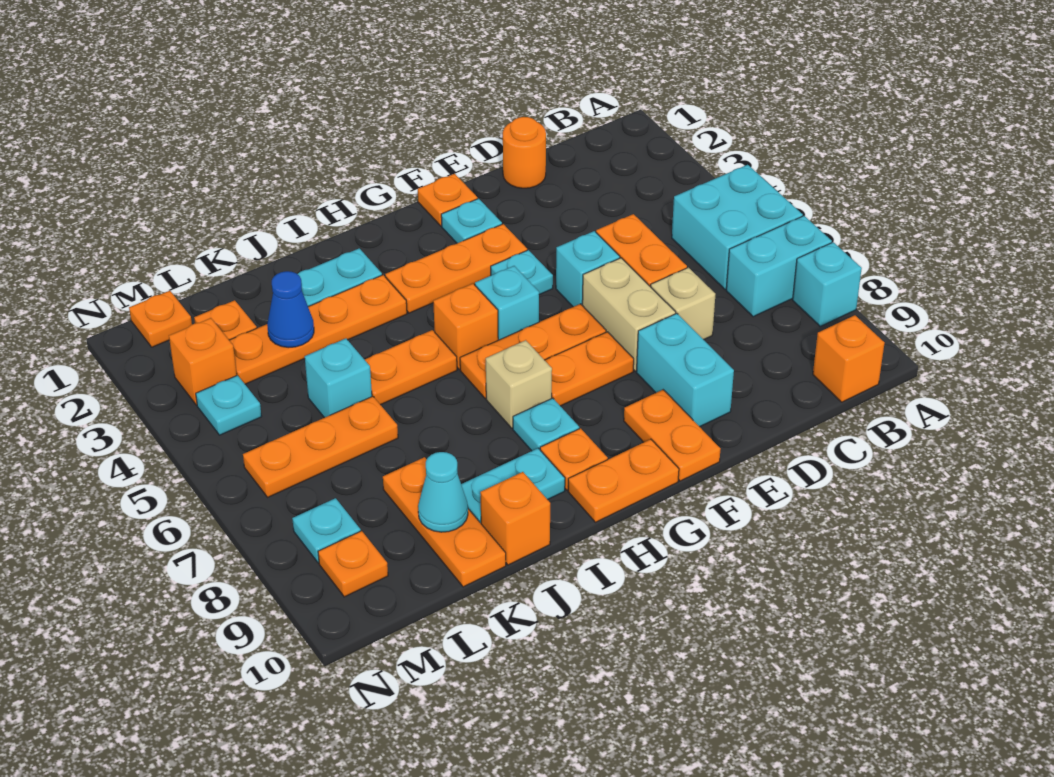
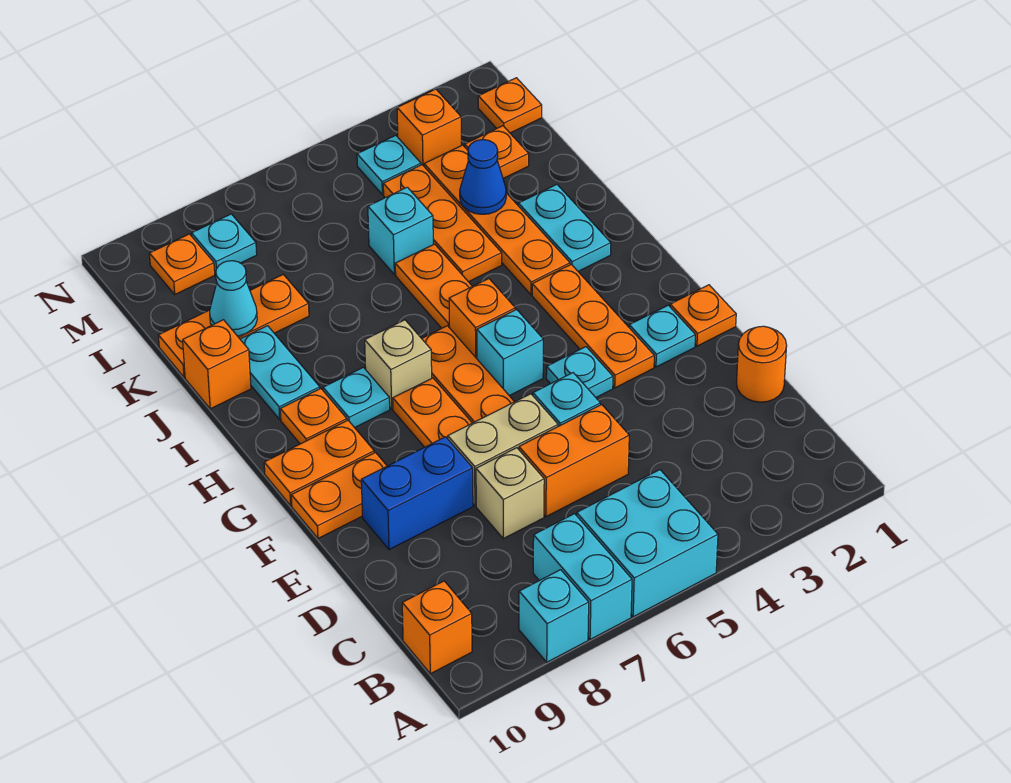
cyan 1x2 brick [636,313,734,427] -> blue 1x2 brick [361,437,473,550]
orange 1x2 plate [568,439,679,522] -> orange 1x2 plate turned to [264,420,374,505]
orange 1x3 plate [243,396,398,497] -> orange 1x3 plate moved to [383,165,502,282]

